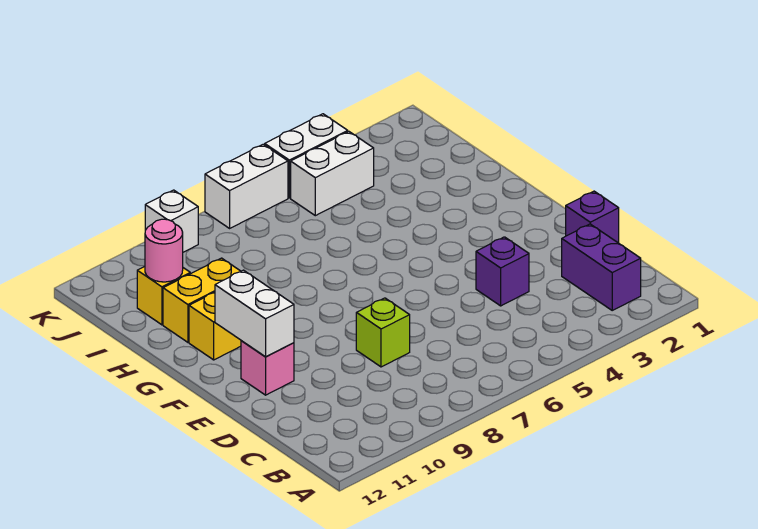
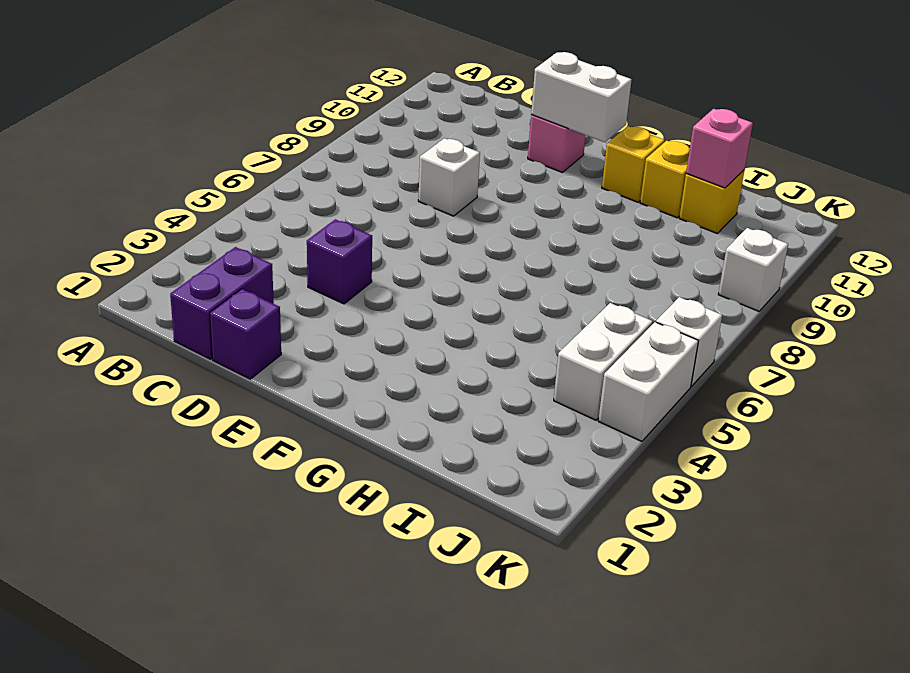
purple 1x2 brick [562,224,641,310] -> purple 1x2 brick turned to [170,247,274,359]
lime 1x1 brick [356,298,410,367] -> white 1x1 brick [418,138,480,216]
yellow 1x2 brick [163,258,241,342] -> yellow 1x1 brick [640,141,690,218]
pink 1x1 round brick [145,219,183,282] -> pink 1x1 brick [686,109,753,188]
white 1x2 brick [205,144,288,228] -> white 1x1 brick [656,297,722,386]

